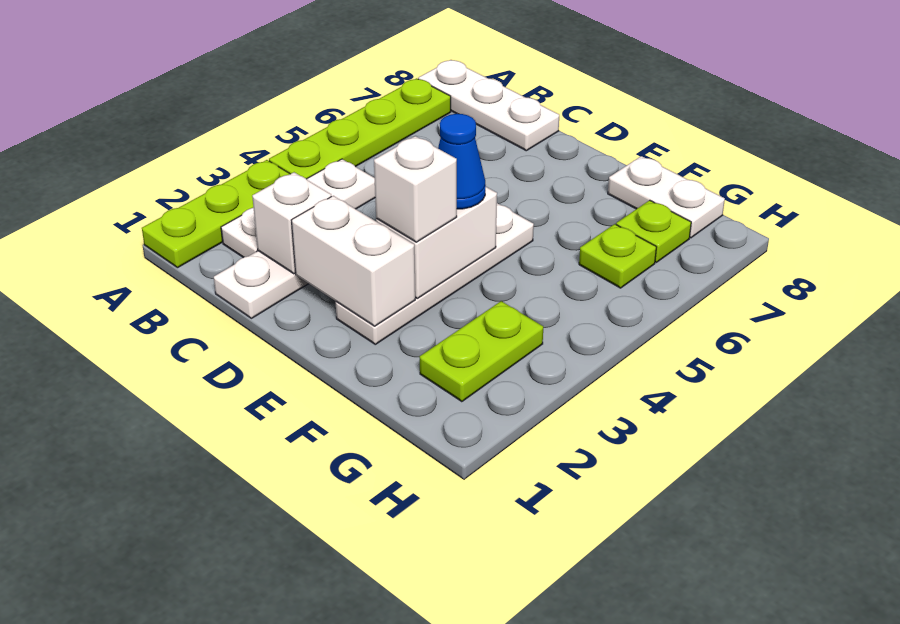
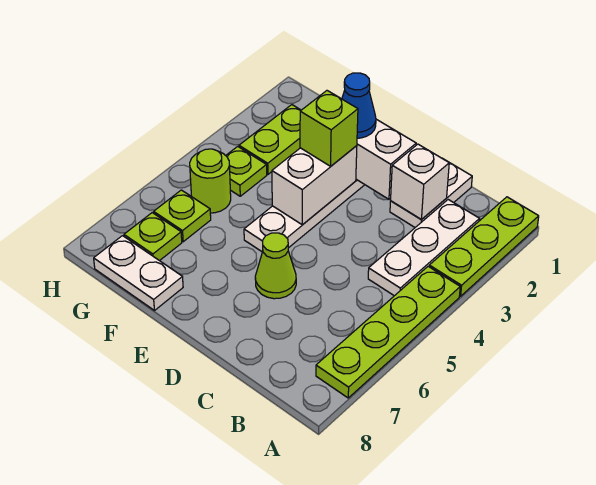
white 1x3 plate [418,60,559,151] -> none
none -> lime 1x1 cone [255,233,296,299]
white 1x1 brick [374,136,457,242] -> lime 1x1 brick [300,91,358,166]
blue 1x1 cone [438,114,486,209] -> blue 1x1 cone moved to [342,73,376,138]
none -> lime 1x1 plate [226,146,267,196]
none -> lime 1x1 round brick [190,149,231,213]

